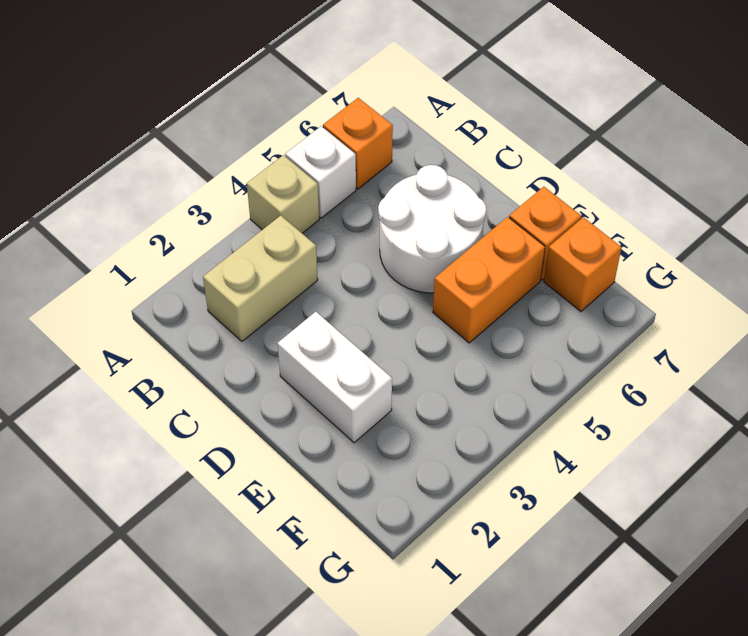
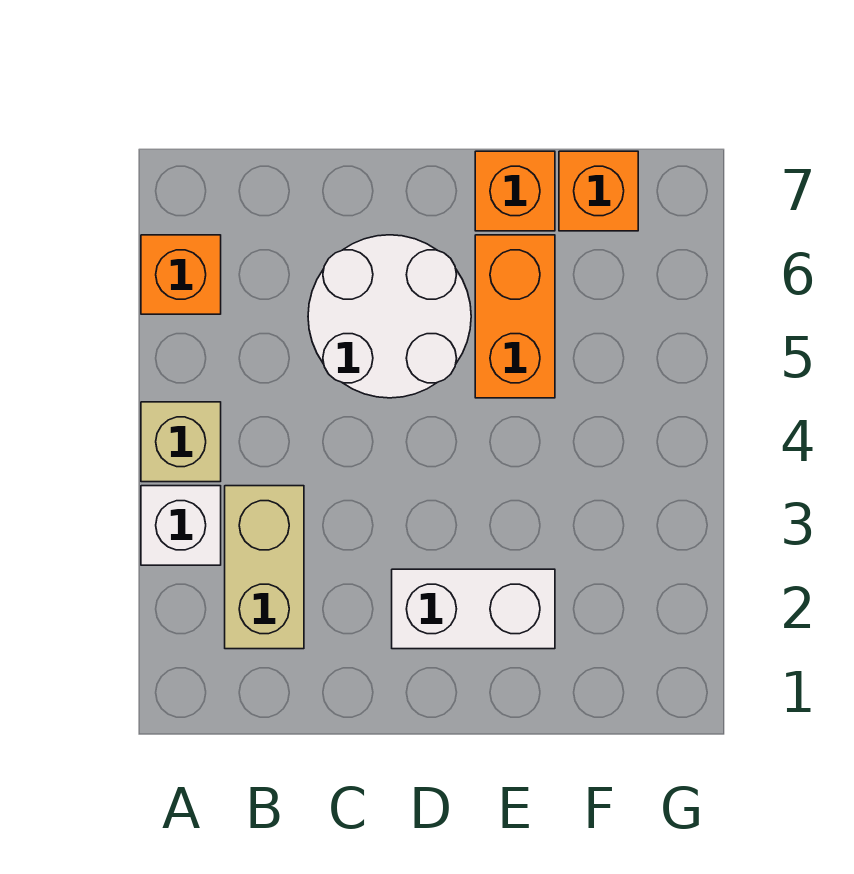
white 1x1 brick [285,126,356,218] -> white 1x1 brick moved to [141,486,221,565]

